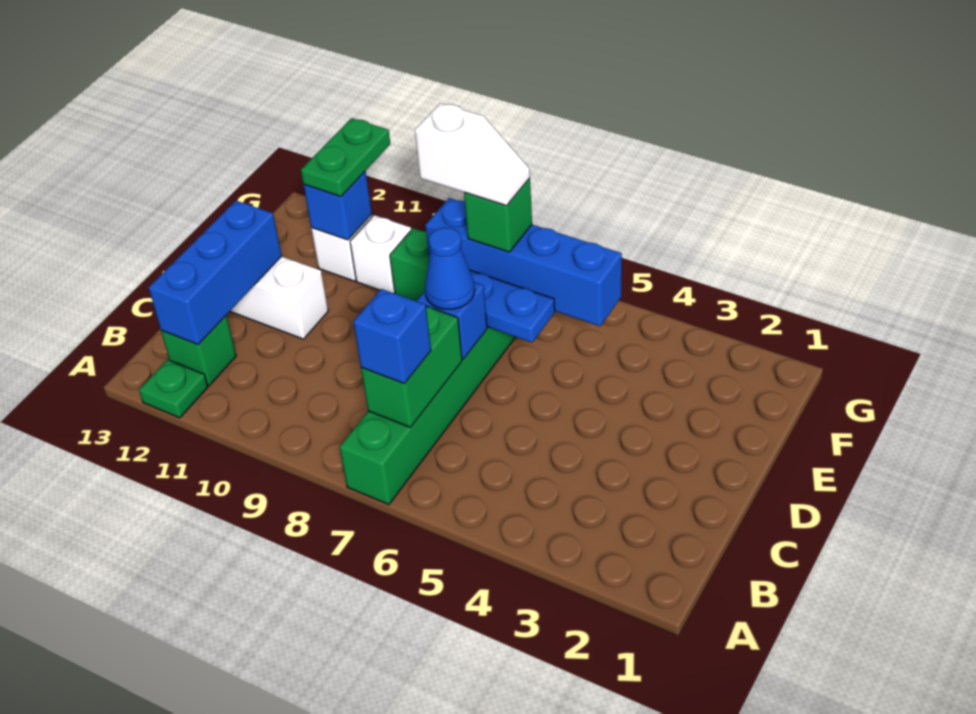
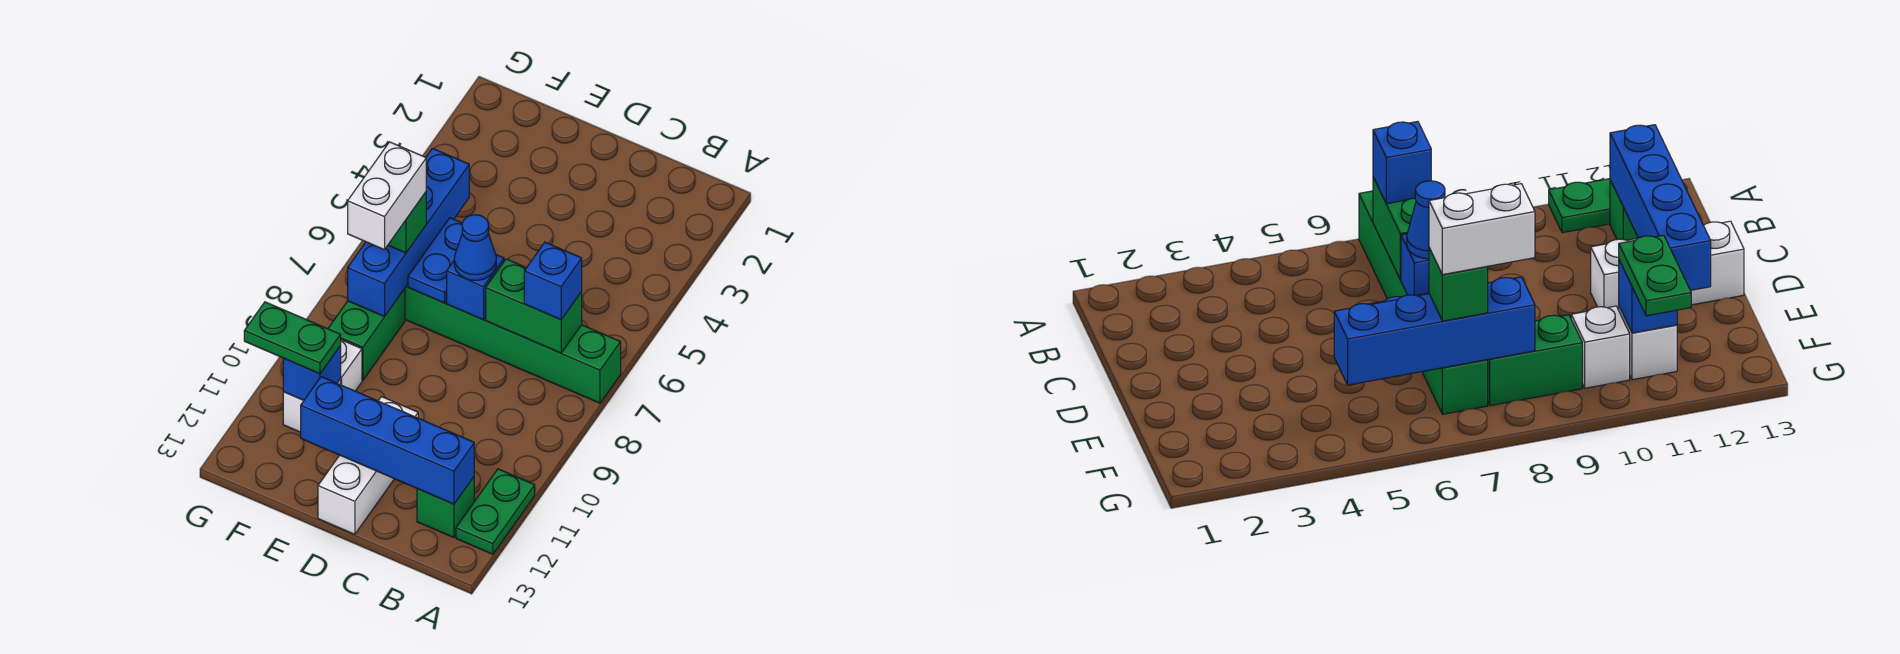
green 1x1 plate [139,360,208,418] -> green 1x2 plate [456,469,535,554]
blue 1x3 brick [149,201,282,345] -> blue 1x4 brick [301,377,474,504]
white 1x2 slope [415,103,530,206] -> white 1x2 brick [348,142,426,250]

